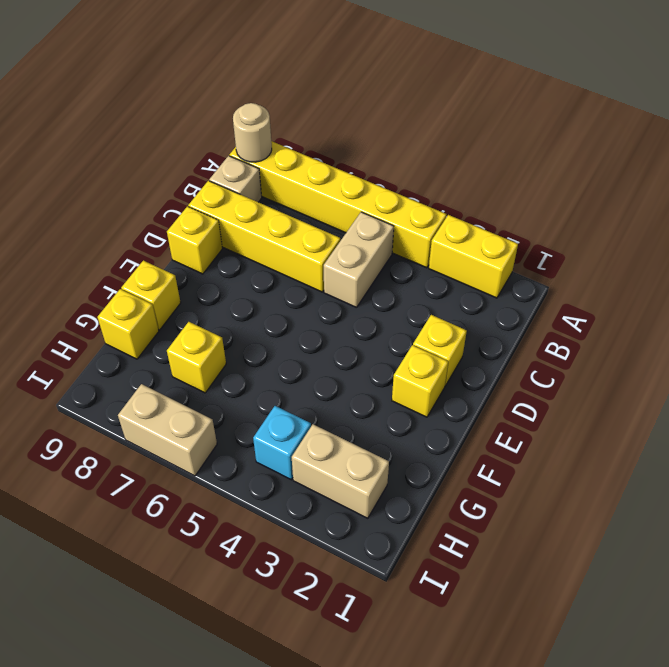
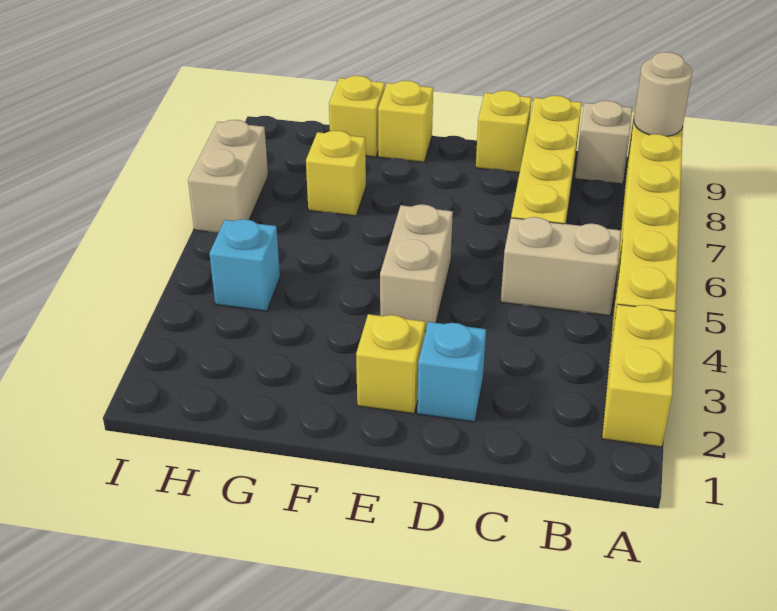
yellow 1x1 brick [413,315,467,386] -> cyan 1x1 brick [417,322,486,422]
tan 1x2 brick [292,424,389,518] -> tan 1x2 brick moved to [380,204,453,331]

